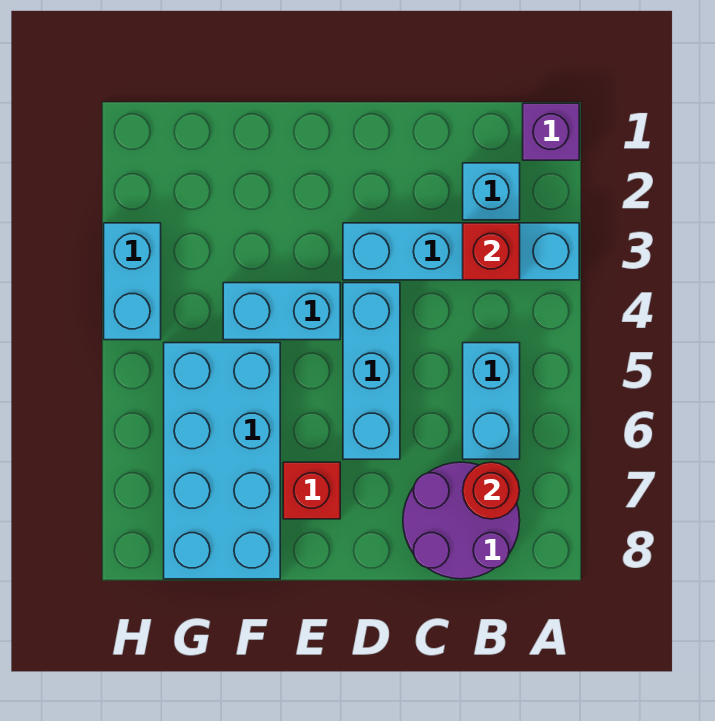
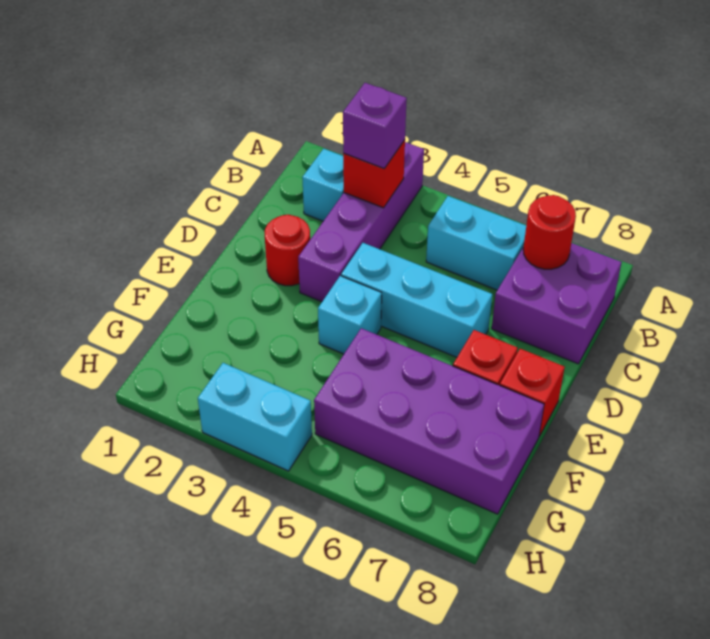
purple 1x1 brick [523,103,579,160] -> purple 1x1 brick moved to [343,83,407,168]
cyan 1x4 brick [343,223,579,280] -> purple 1x4 brick [298,142,424,302]
purple 2x2 round brick [403,462,520,579] -> purple 2x2 brick [492,243,622,364]
none -> red 1x1 round brick [265,215,310,286]
cyan 1x2 brick [223,283,340,340] -> cyan 1x1 brick [318,276,382,354]
none -> red 1x1 brick [500,349,565,436]
cyan 2x4 brick [164,343,280,579] -> purple 2x4 brick [314,328,544,514]

